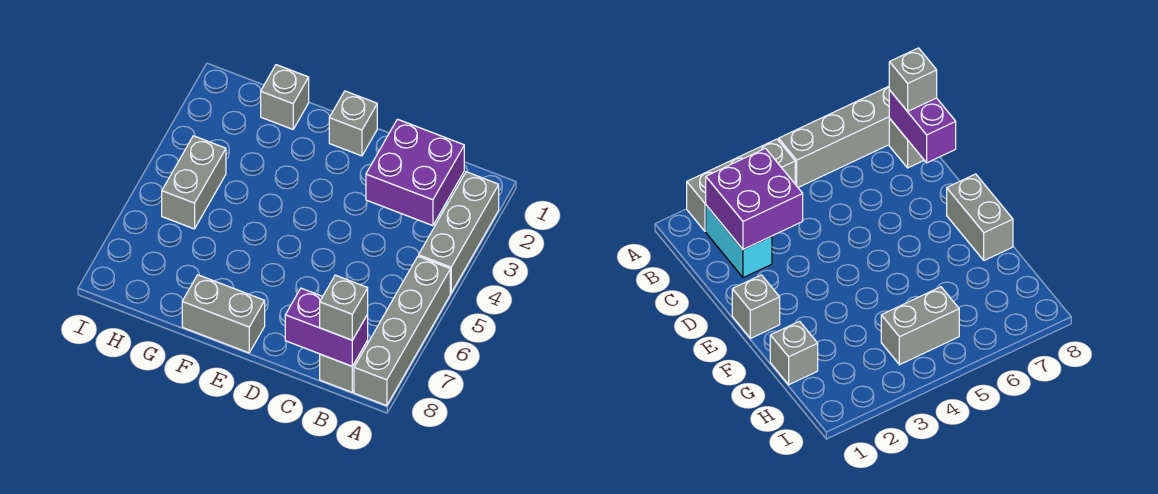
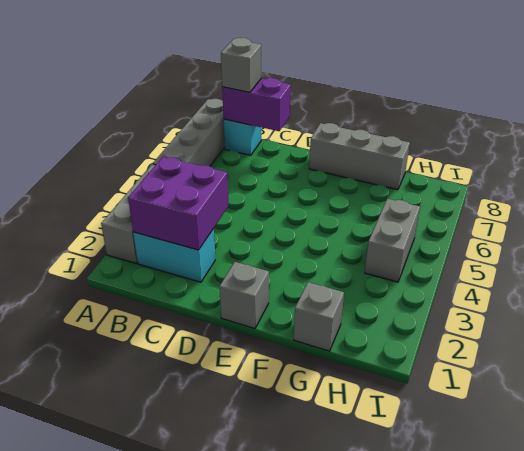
grey 1x1 brick [320,341,368,392] -> cyan 1x1 brick [223,119,261,155]
grey 1x2 brick [182,275,265,353] -> grey 1x3 brick [309,123,410,190]

